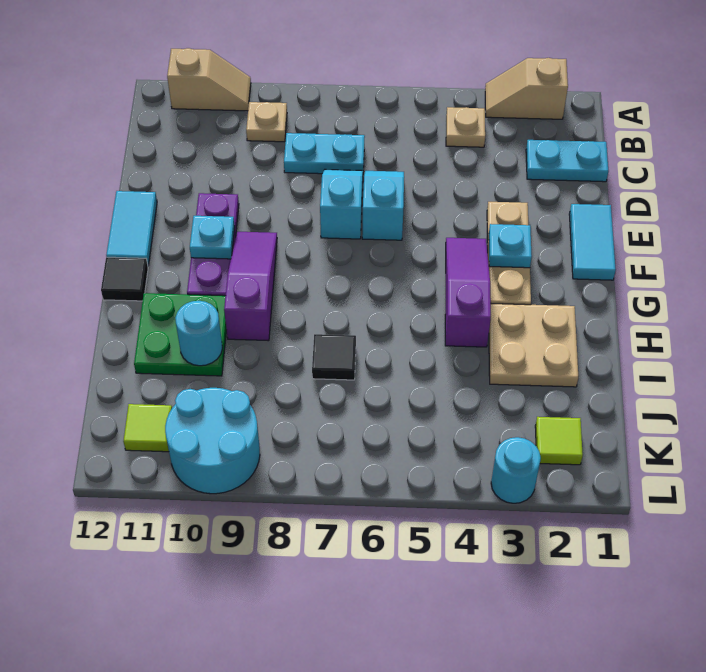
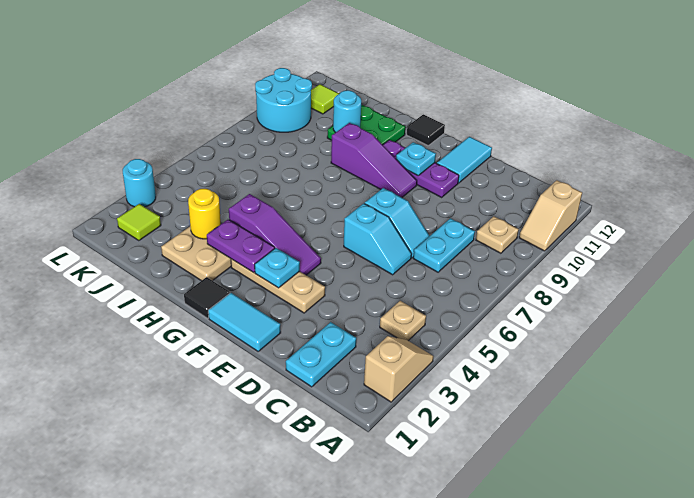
cyan 1x2 tile [106,191,157,266] -> cyan 1x2 tile turned to [437,137,492,183]
none -> purple 1x2 plate [207,219,275,273]
none -> yellow 1x1 round brick [188,189,221,239]
black 1x1 tile [312,334,356,380] -> black 1x1 tile moved to [184,277,230,318]

